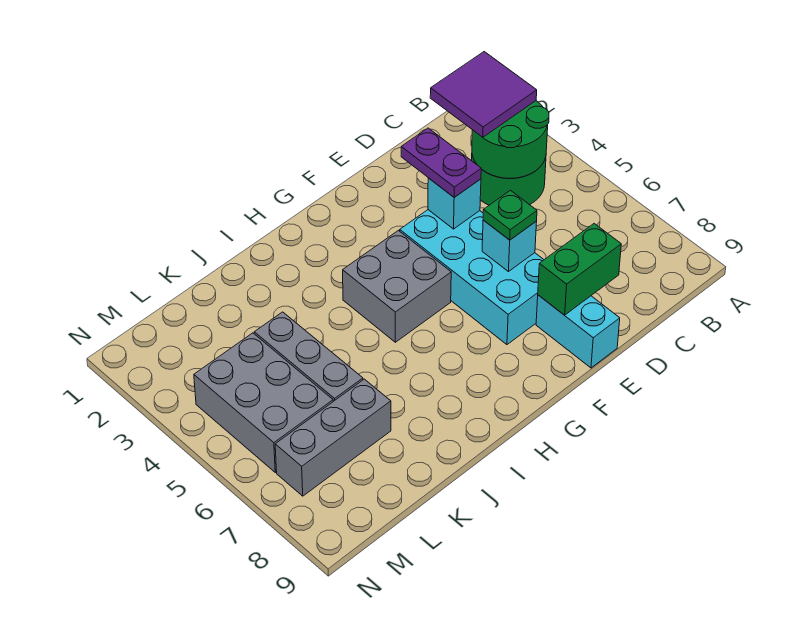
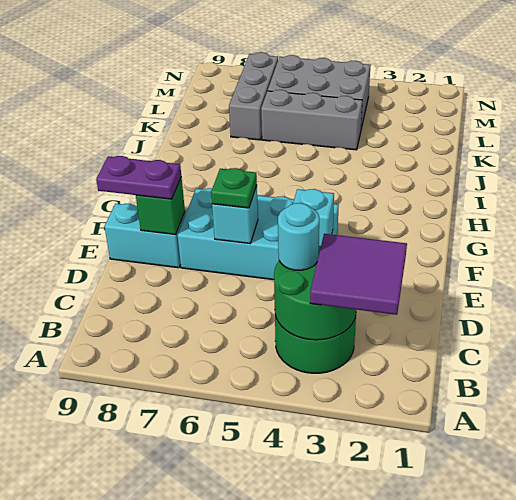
none -> cyan 1x1 round brick [278,203,319,270]
green 1x2 brick [538,224,621,315] -> green 1x1 brick [136,177,185,235]
purple 1x2 plate [401,128,481,197] -> purple 1x2 plate moved to [96,156,181,199]
grey 2x2 brick [343,231,451,342] -> none

